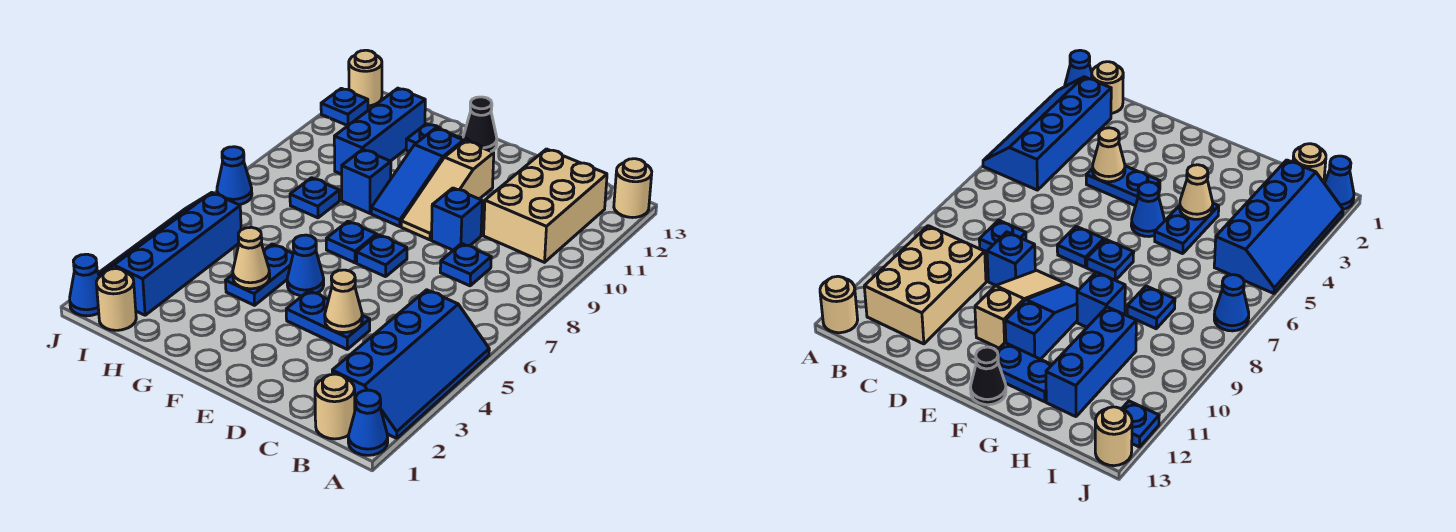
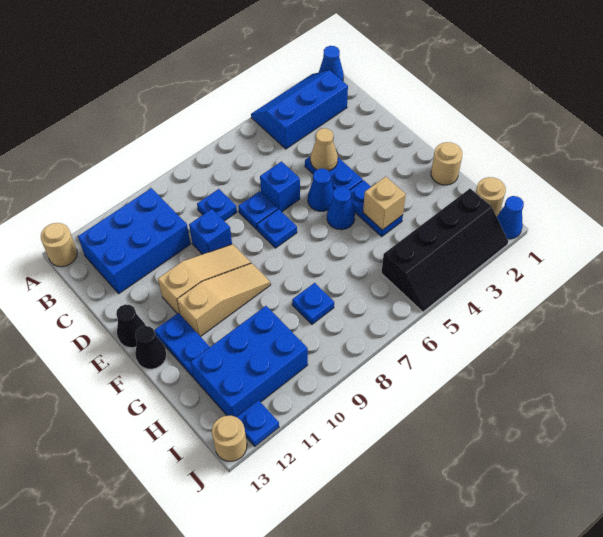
blue 2x4 slope [332,290,489,438] -> blue 2x3 slope [251,71,348,149]
tan 1x1 round brick [315,374,355,439] -> tan 1x1 round brick moved to [431,142,462,185]
tan 2x3 brick [484,149,607,262] -> blue 2x3 brick [78,188,190,293]
none -> black 1x1 cone [116,304,146,348]
blue 1x1 plate [326,221,377,263] -> blue 1x1 plate moved to [238,191,278,229]
blue 1x3 slope [371,128,464,226] -> tan 1x3 slope [177,263,271,337]
blue 1x2 plate [226,244,293,305] -> blue 1x2 plate turned to [350,180,403,236]
tan 1x1 cone [233,227,270,289] -> tan 1x1 brick [363,177,406,230]
blue 1x1 brick [341,149,391,213] -> blue 1x1 brick moved to [260,162,300,212]
blue 1x3 brick [334,88,425,174] -> blue 2x3 brick [191,306,308,417]
blue 2x4 slope [98,193,241,315] -> black 2x4 slope [381,189,508,312]
blue 1x1 cone [217,147,252,205] -> blue 1x1 cone moved to [308,169,334,211]

